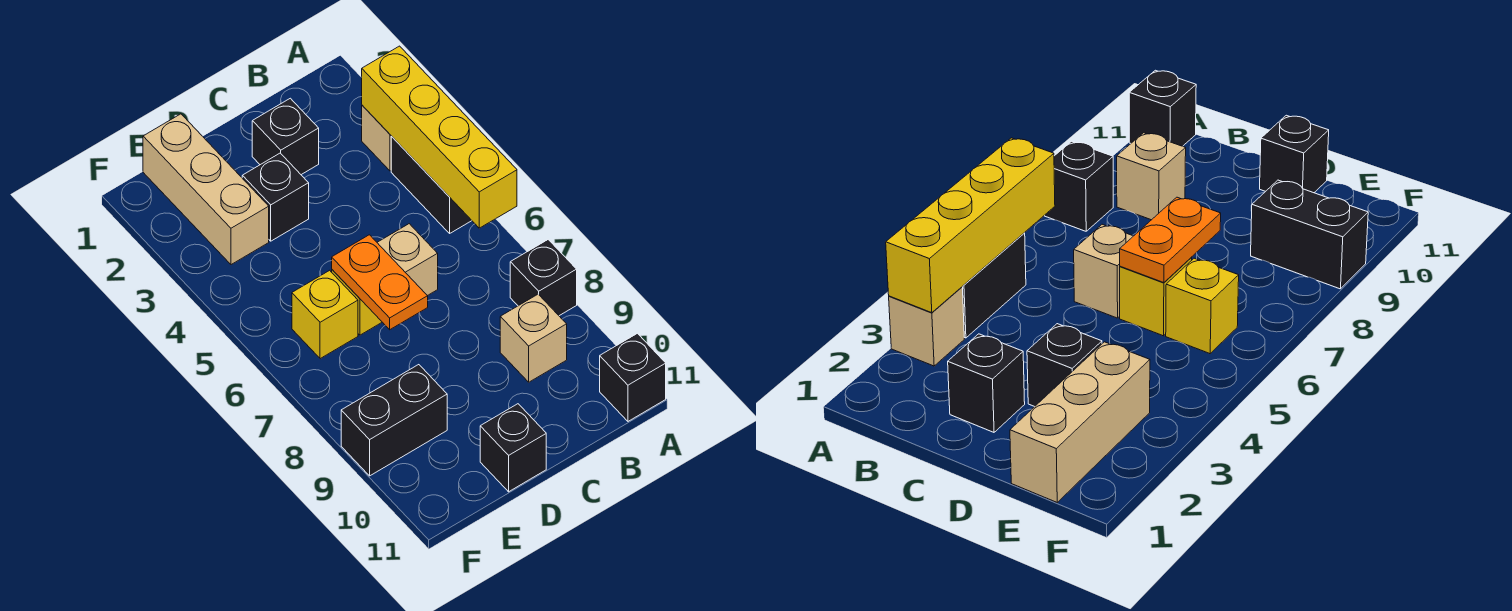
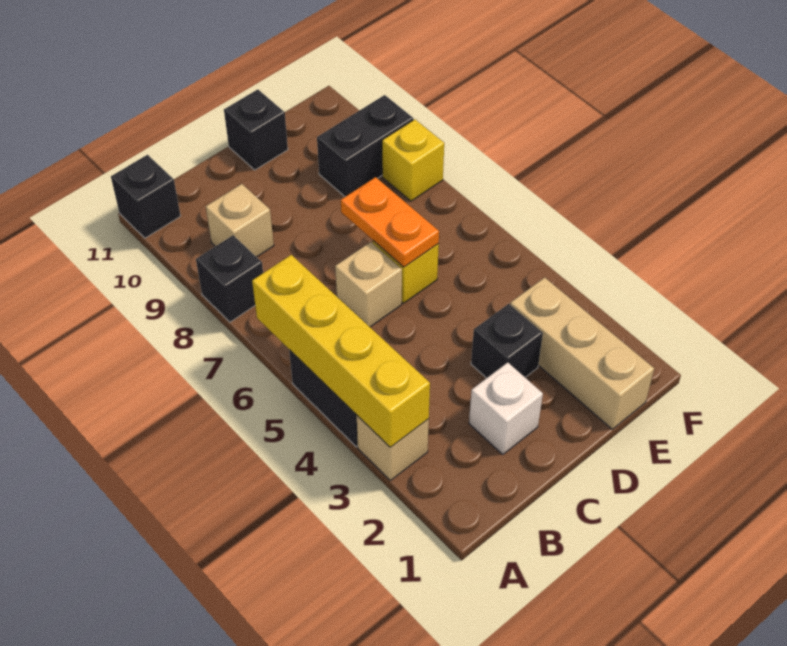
black 1x1 brick [252,98,319,175] -> white 1x1 brick [469,362,543,454]
yellow 1x1 brick [292,270,358,359] -> yellow 1x1 brick moved to [382,119,444,201]

